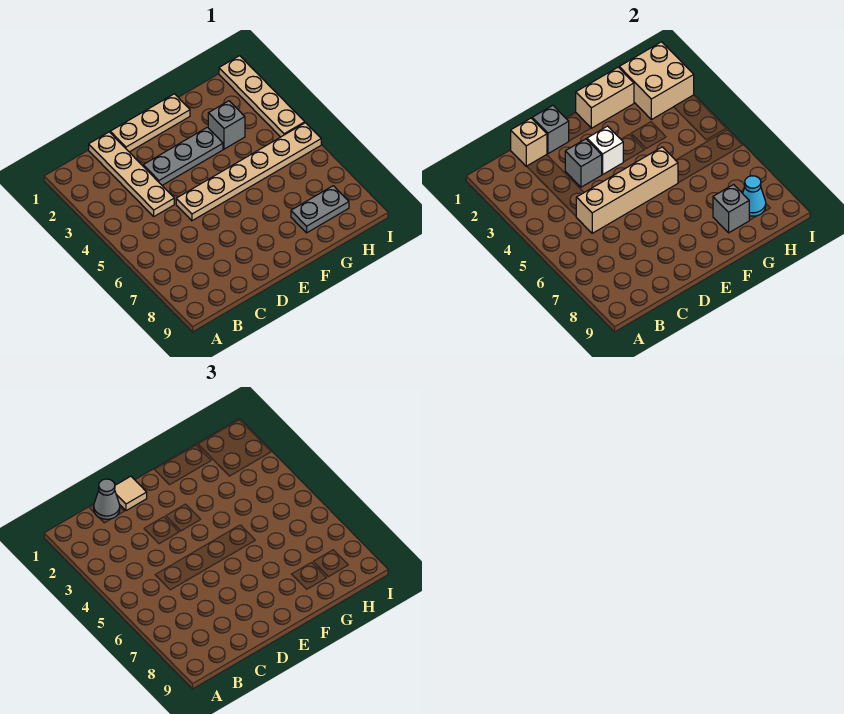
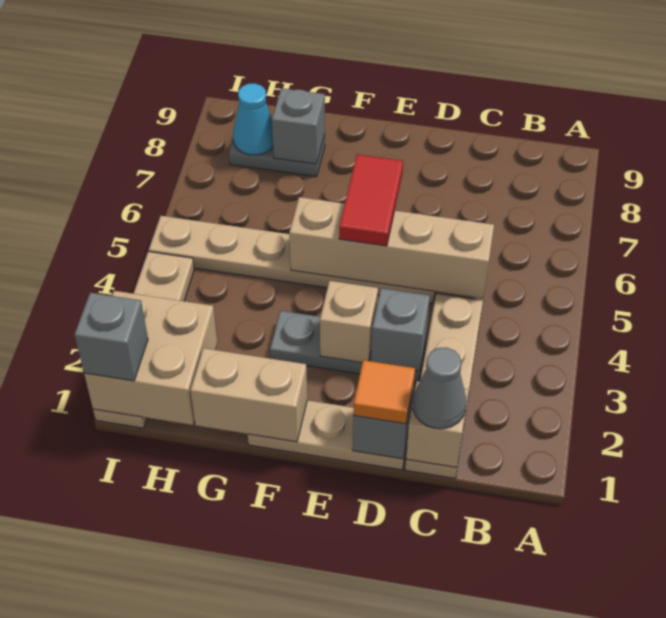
tan 1x1 tile [115,476,147,511] -> orange 1x1 tile [353,360,415,424]
white 1x1 brick [587,126,623,174] -> tan 1x1 brick [320,281,378,363]
none -> red 1x2 tile [339,154,403,246]
grey 1x1 brick [208,101,245,149] -> grey 1x1 brick moved to [75,293,148,381]

